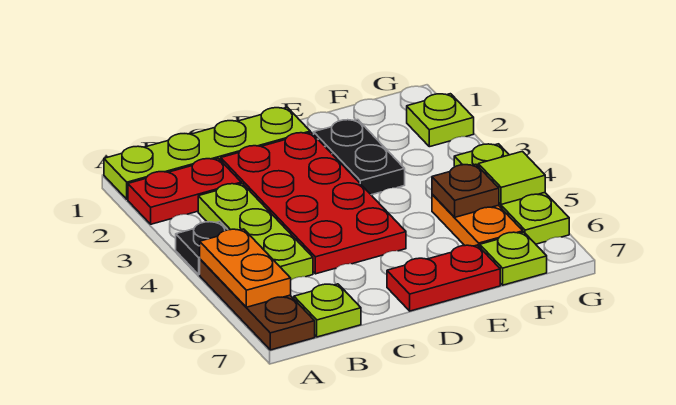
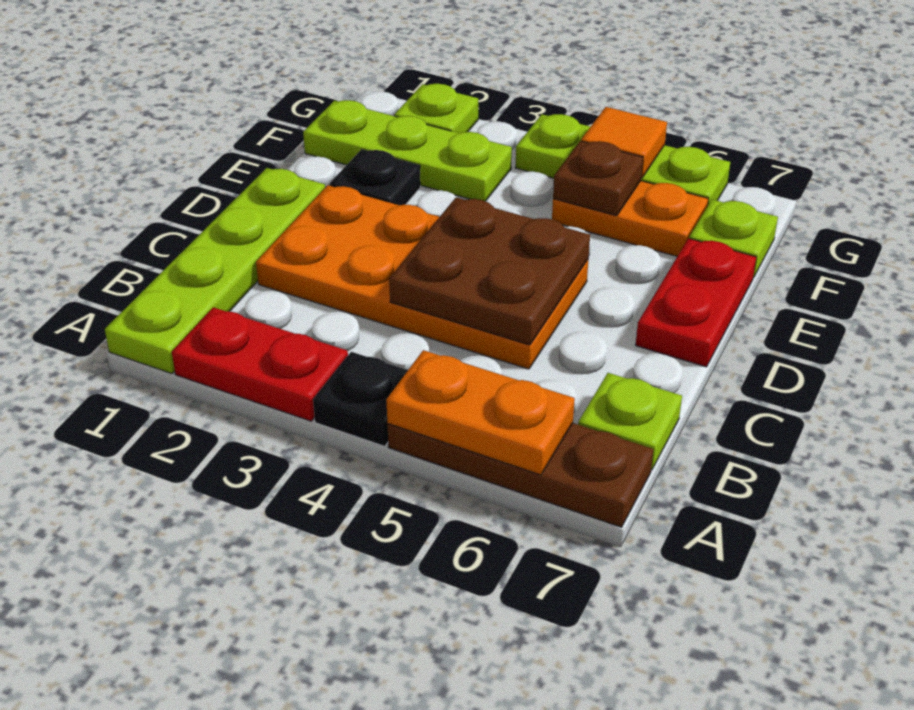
red 1x2 plate [128,158,241,224] -> red 1x2 plate turned to [172,307,348,421]
lime 1x3 plate [198,183,313,280] -> lime 1x3 plate moved to [303,100,512,201]
red 2x4 plate [221,133,406,274] -> orange 2x4 plate [256,185,588,369]
none -> brown 2x2 plate [389,198,590,345]
black 1x2 plate [314,120,405,195] -> black 1x1 plate [330,149,420,205]
lime 1x1 tile [478,151,545,204] -> orange 1x1 tile [581,107,667,178]

